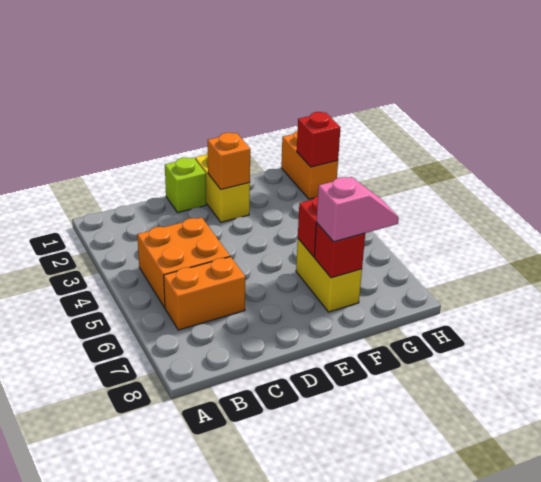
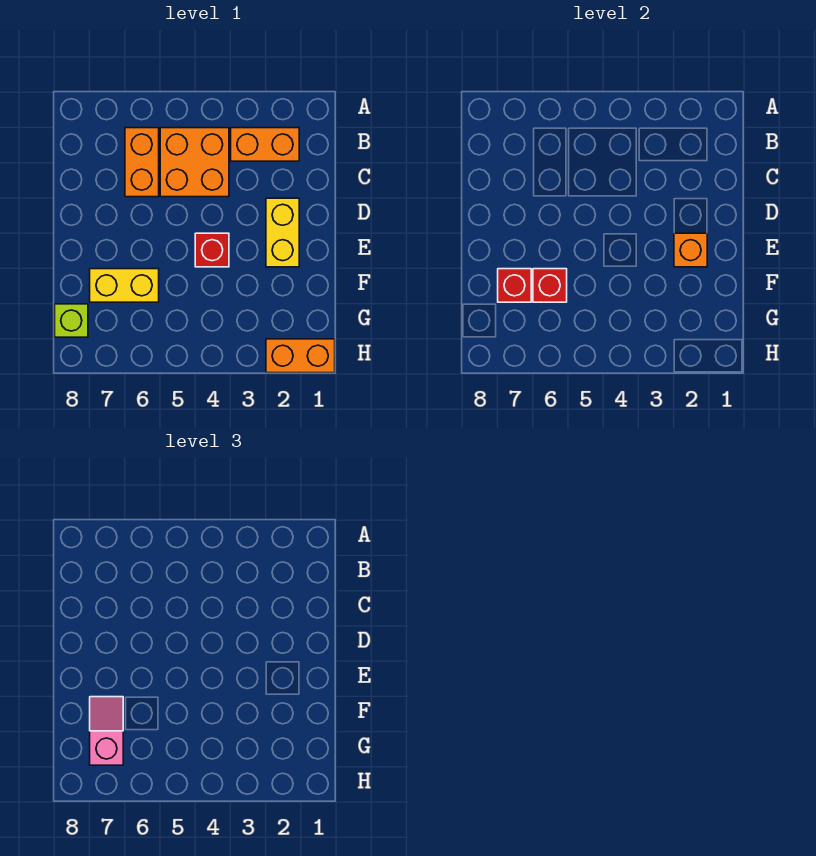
none -> orange 1x2 brick [231,128,299,161]
lime 1x1 brick [165,158,206,213] -> lime 1x1 brick moved to [55,304,88,337]
yellow 1x2 brick [195,153,250,222] -> yellow 1x2 brick turned to [266,198,299,267]
pink 1x2 slope [316,177,399,242] -> pink 1x2 slope turned to [90,697,123,765]
red 1x1 brick [297,112,341,167] -> red 1x1 brick moved to [195,233,229,267]

